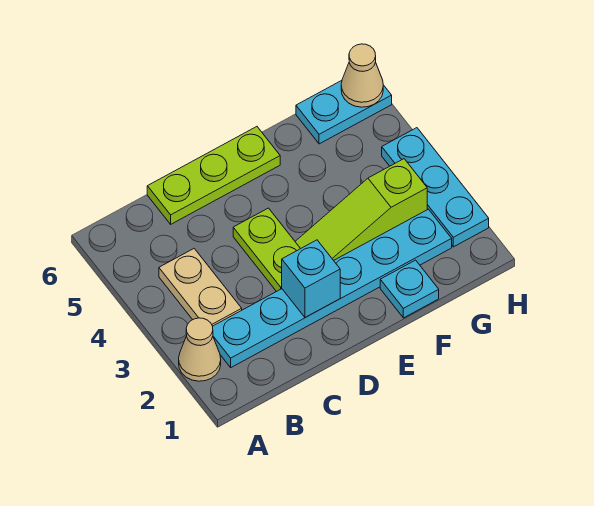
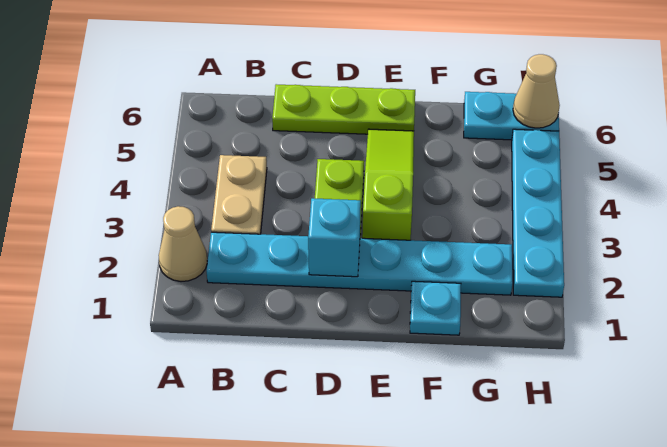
lime 1x3 slope [295,159,427,260] -> lime 1x3 slope turned to [362,129,414,240]
cyan 1x3 plate [382,128,489,247] -> cyan 1x4 plate [512,129,564,297]

